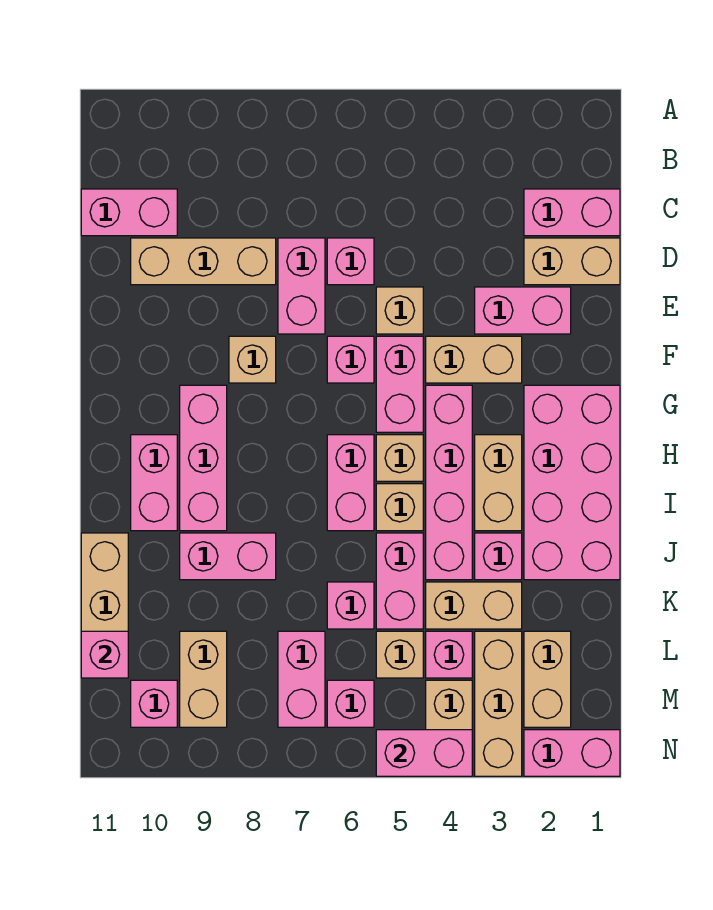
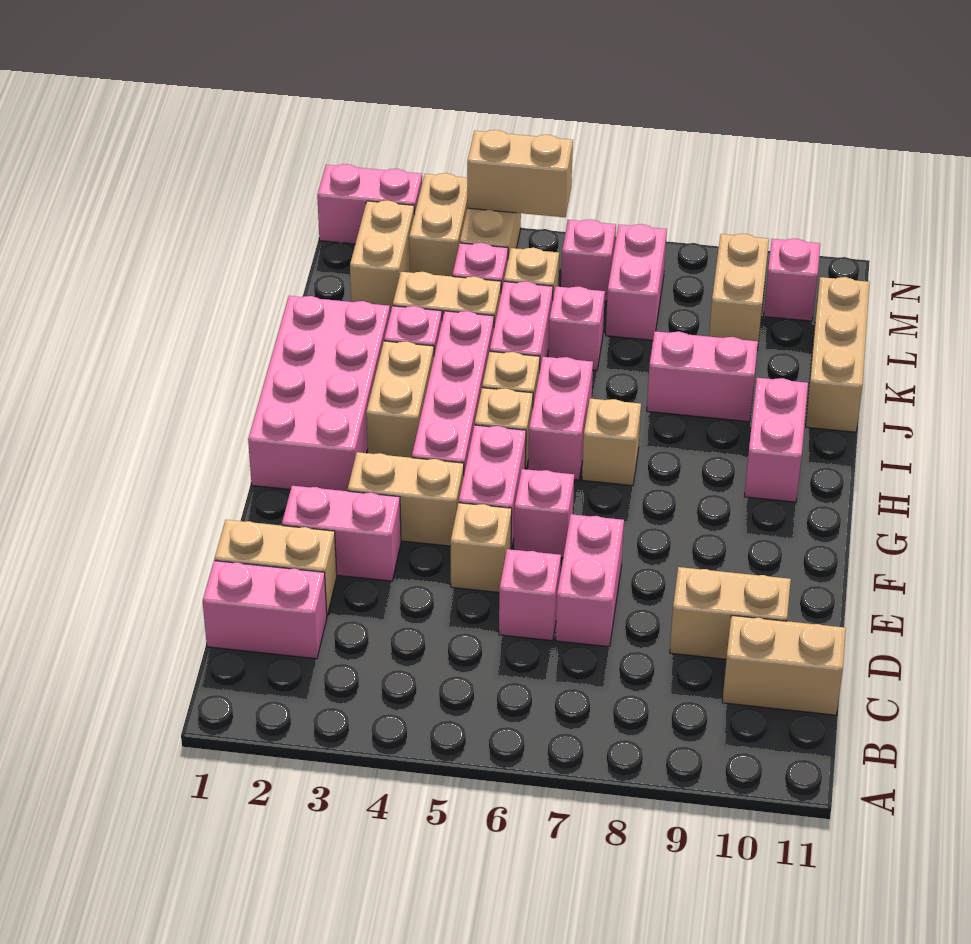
pink 1x2 brick [81,189,177,236] -> tan 1x2 brick [722,615,846,715]
tan 1x3 brick [131,238,276,285] -> tan 1x2 brick [670,567,791,659]
tan 1x1 brick [229,336,276,383] -> tan 1x1 brick moved to [582,399,641,486]
pink 1x3 brick [180,385,227,531] -> none
tan 1x3 brick [475,631,522,776] -> tan 1x2 brick [409,173,467,276]
pink 1x1 brick [81,631,128,678] -> none
pink 1x2 brick [376,730,472,776] -> tan 1x2 brick [467,130,573,217]

